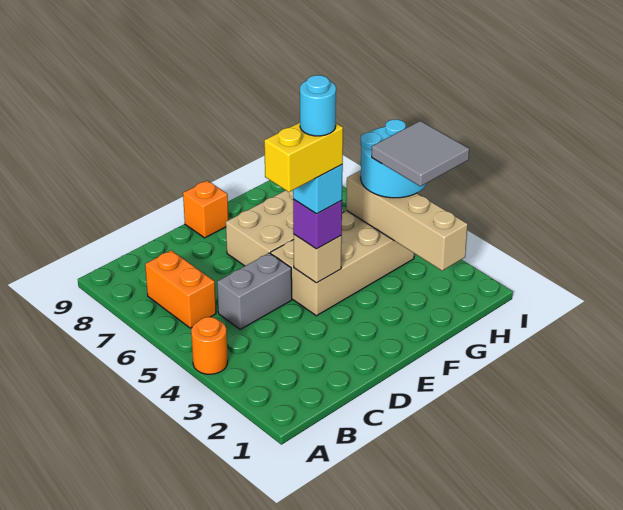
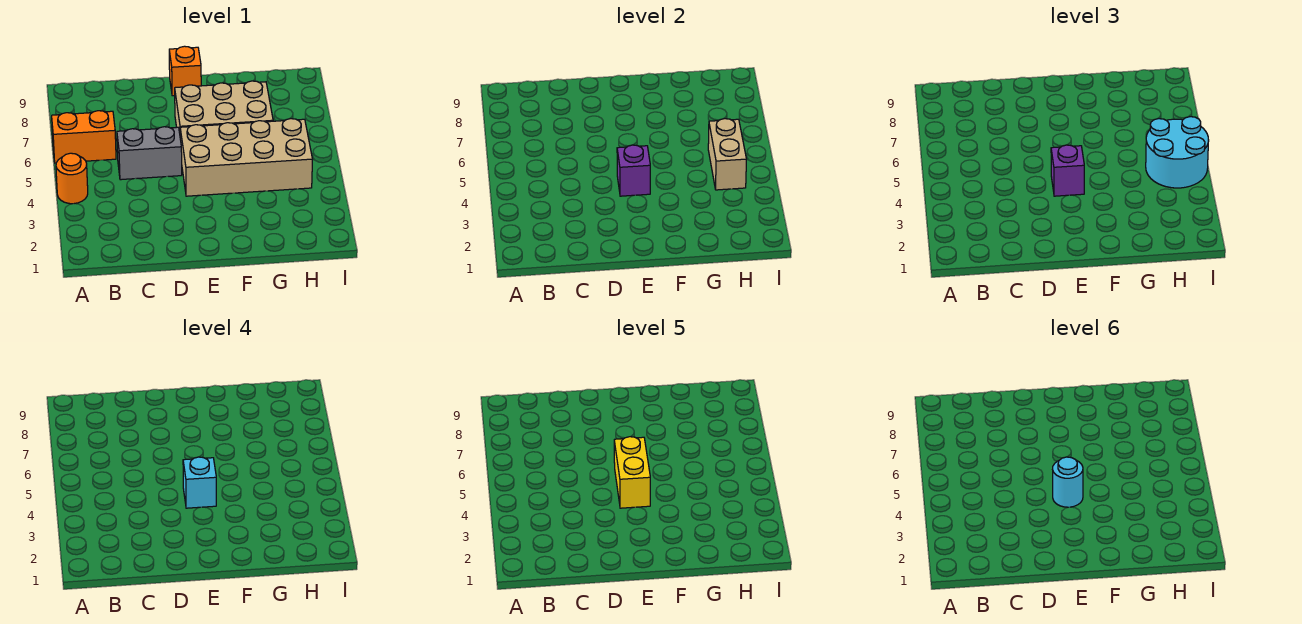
orange 1x2 brick [145,250,216,328] -> orange 1x2 brick turned to [52,111,116,163]
yellow 1x2 brick [264,123,343,192] -> yellow 1x2 brick turned to [614,437,650,508]
tan 1x1 brick [294,235,342,283] -> purple 1x1 brick [617,145,650,196]
tan 1x4 brick [346,170,468,271] -> tan 1x2 brick [708,119,747,190]
grey 2x2 tile [372,121,469,186] -> none

